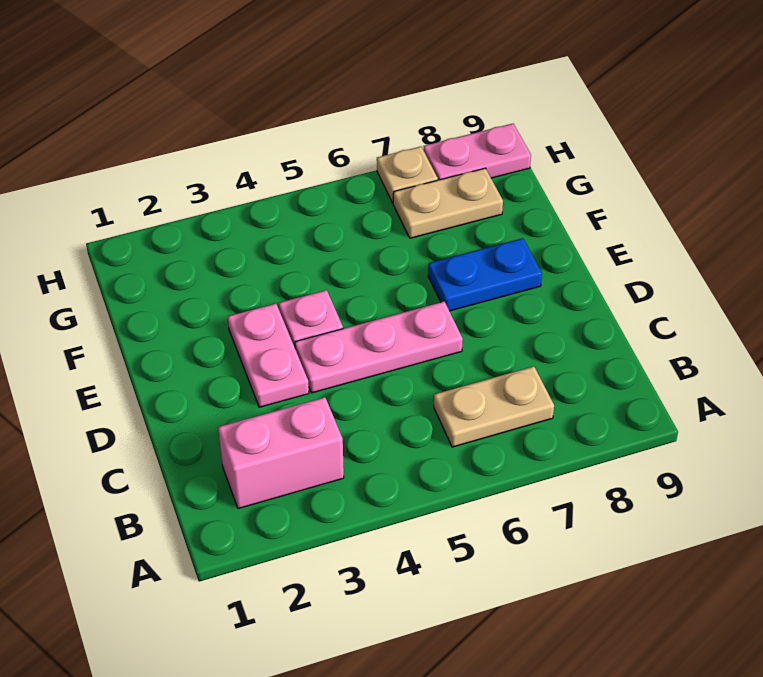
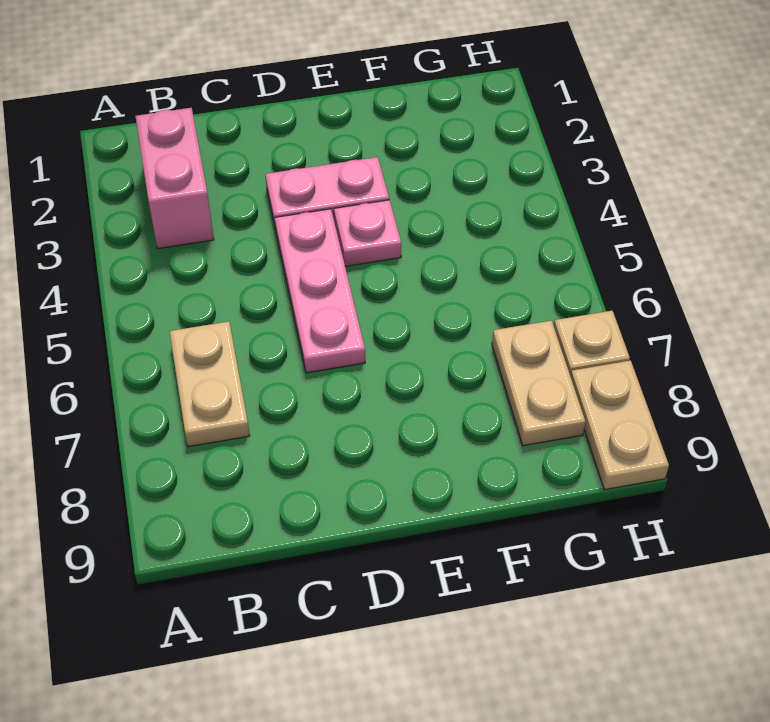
blue 1x2 plate [428,238,542,311] -> none
pink 1x2 plate [423,124,531,180] -> tan 1x2 plate [571,361,669,490]

